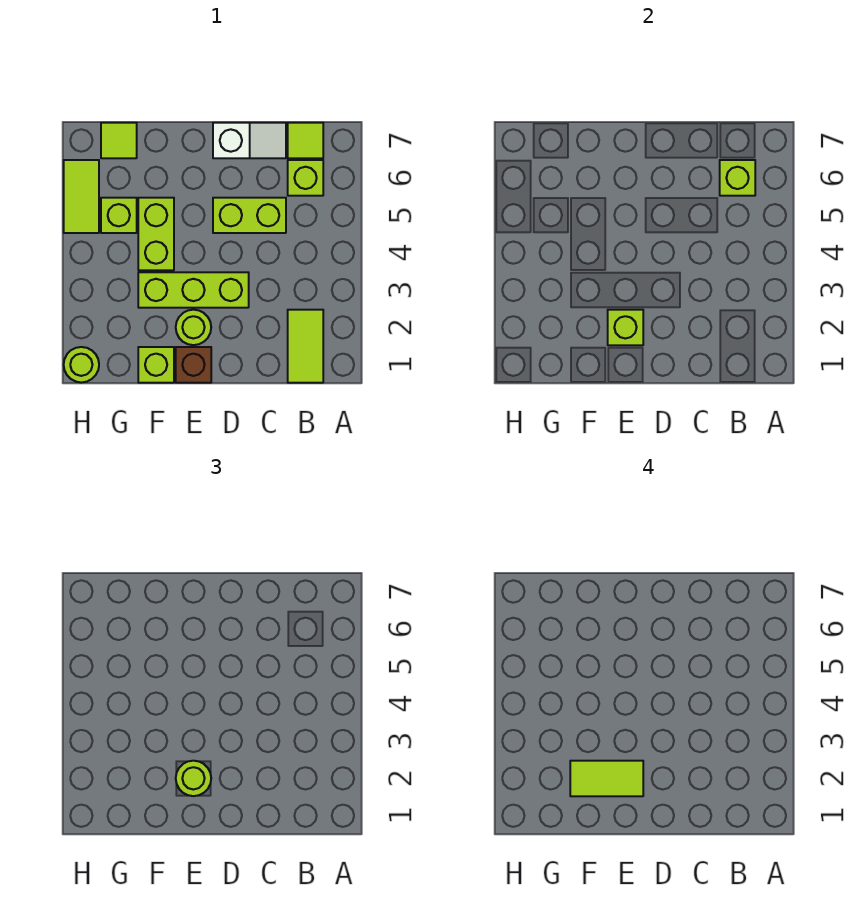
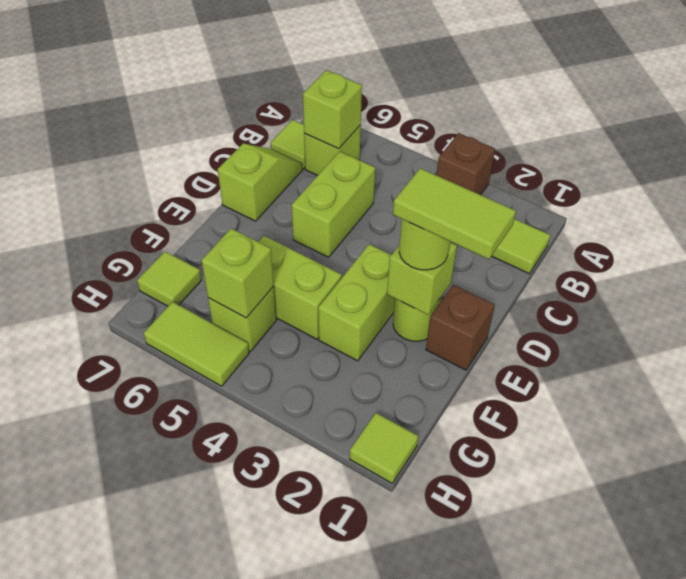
none -> brown 1x1 brick [437,133,495,195]
white 1x2 slope [213,123,286,158] -> lime 1x2 slope [218,144,303,221]
lime 1x3 brick [138,272,249,308] -> lime 1x2 brick [318,244,395,361]
lime 1x2 tile [570,761,643,796] -> lime 1x2 tile turned to [393,168,516,259]
lime 1x1 brick [138,347,174,383] -> lime 1x1 brick moved to [201,229,274,318]
lime 1x1 round brick [64,347,99,383] -> lime 1x1 tile [350,413,418,483]

